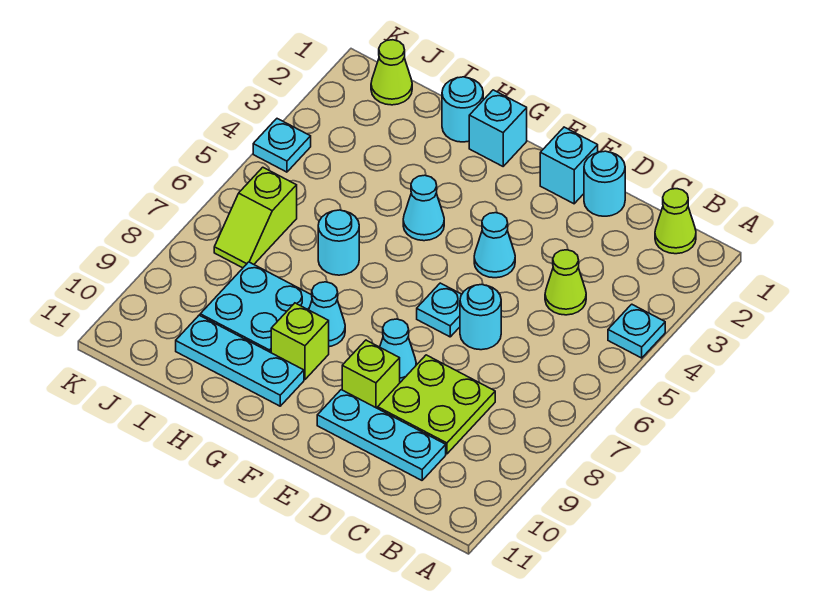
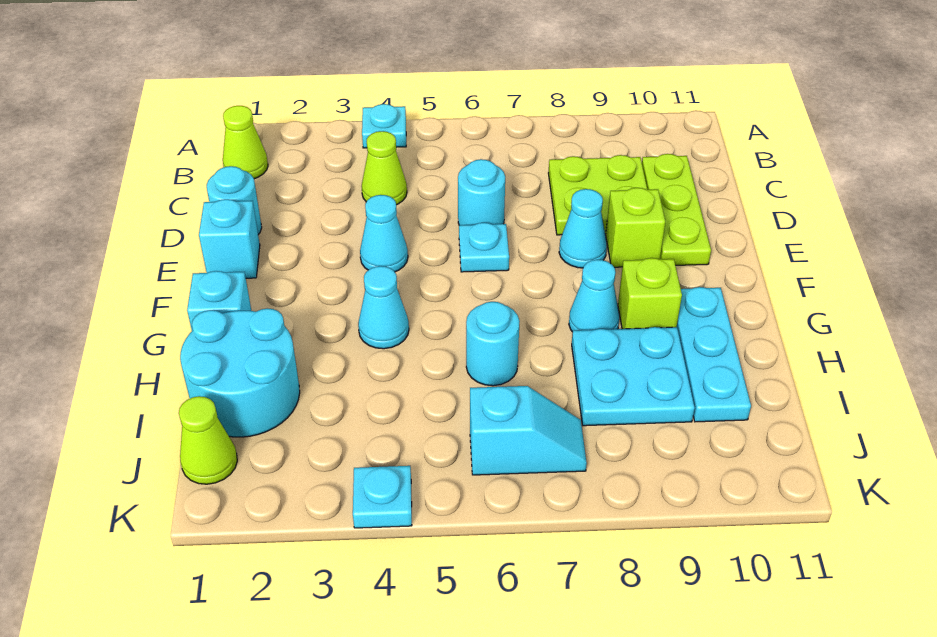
cyan 1x3 plate [317,390,446,480] -> lime 1x3 plate [642,154,711,265]
cyan 1x1 round brick [442,77,483,142] -> cyan 2x2 round brick [180,308,300,437]
lime 1x2 slope [214,167,297,268] -> cyan 1x2 slope [470,386,587,475]

